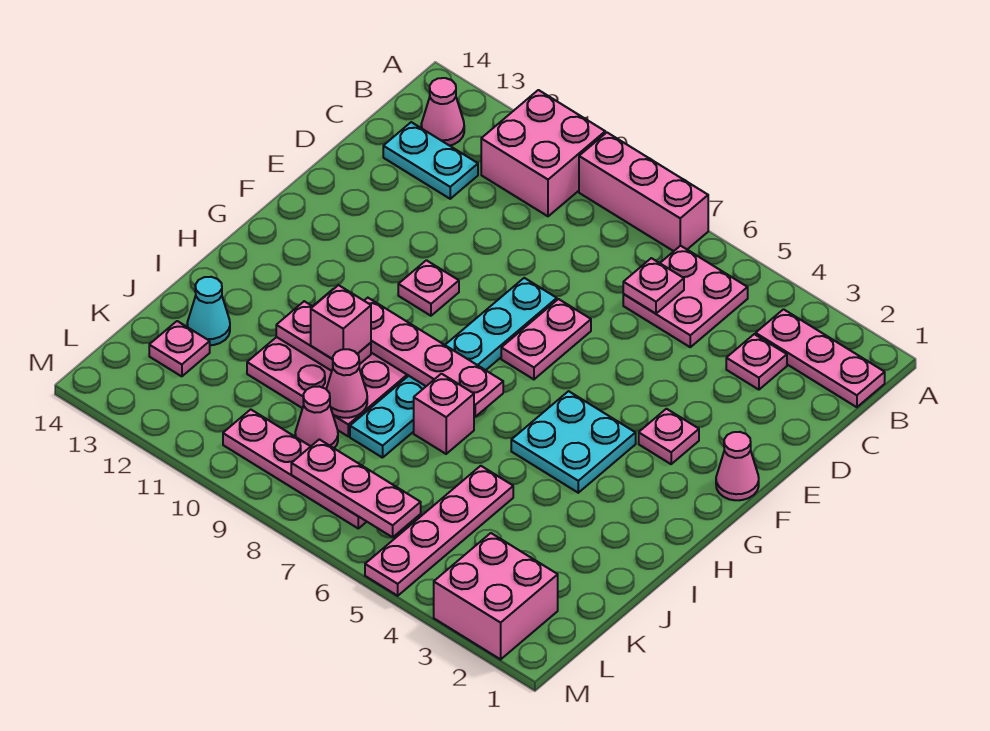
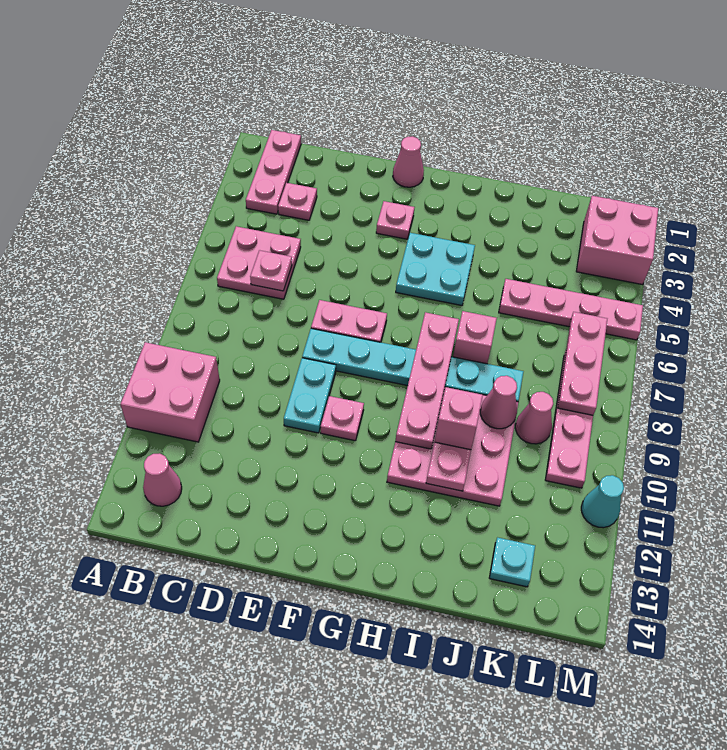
pink 1x3 brick [579,133,708,251] -> none
cyan 1x2 plate [383,122,478,199] -> cyan 1x2 plate moved to [284,358,336,433]
cyan 1x1 cone [187,277,230,345] -> cyan 1x1 cone moved to [581,475,624,528]
pink 1x1 plate [149,321,210,376] -> cyan 1x1 plate [490,538,535,587]

